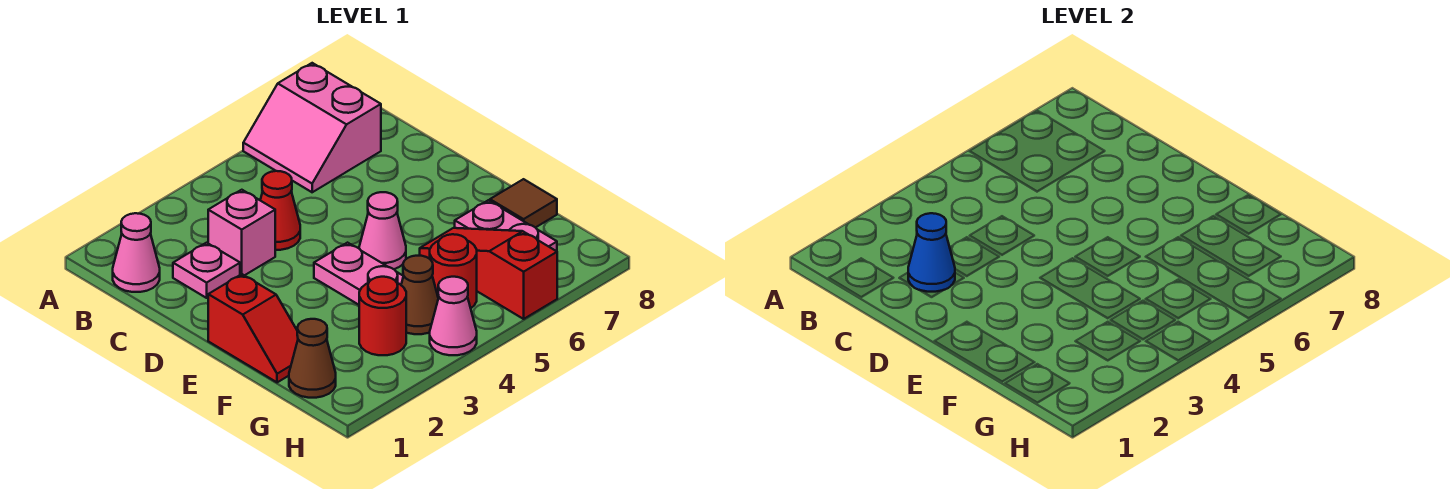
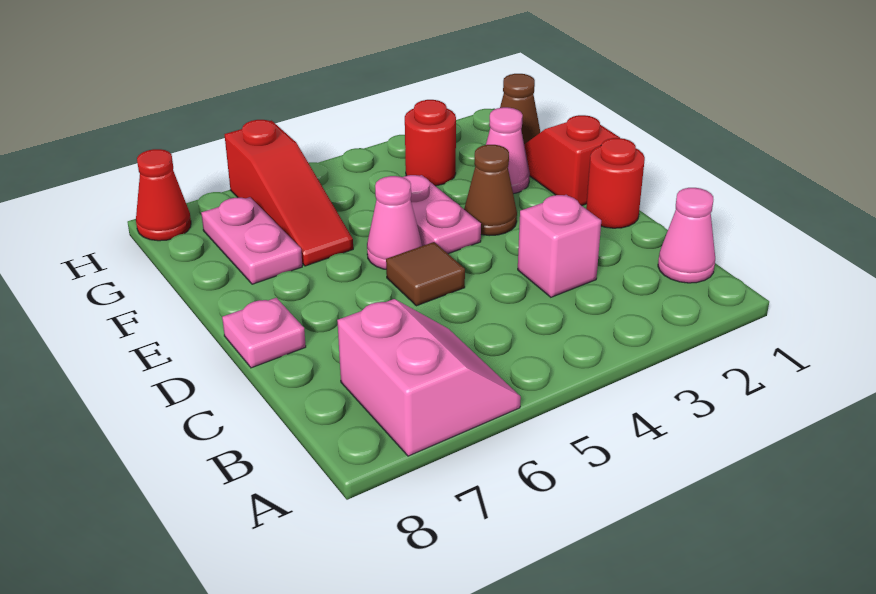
pink 1x1 plate [173,243,240,298] -> pink 1x1 plate moved to [222,298,306,368]
blue 1x1 cone [908,213,955,292] -> none
red 1x1 cone [260,171,300,250] -> red 1x1 cone moved to [136,149,191,241]
brown 1x1 tile [490,179,557,228] -> brown 1x1 tile moved to [386,242,465,306]
brown 1x1 cone [401,256,438,334] -> brown 1x1 cone moved to [464,145,517,236]
red 1x1 round brick [430,234,477,308] -> red 1x1 round brick moved to [586,138,645,228]
pink 1x1 cone [430,277,477,355] -> pink 1x1 cone moved to [486,107,530,194]

